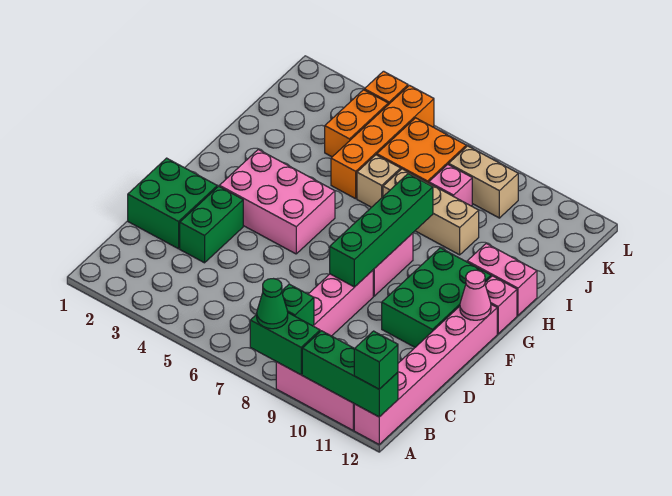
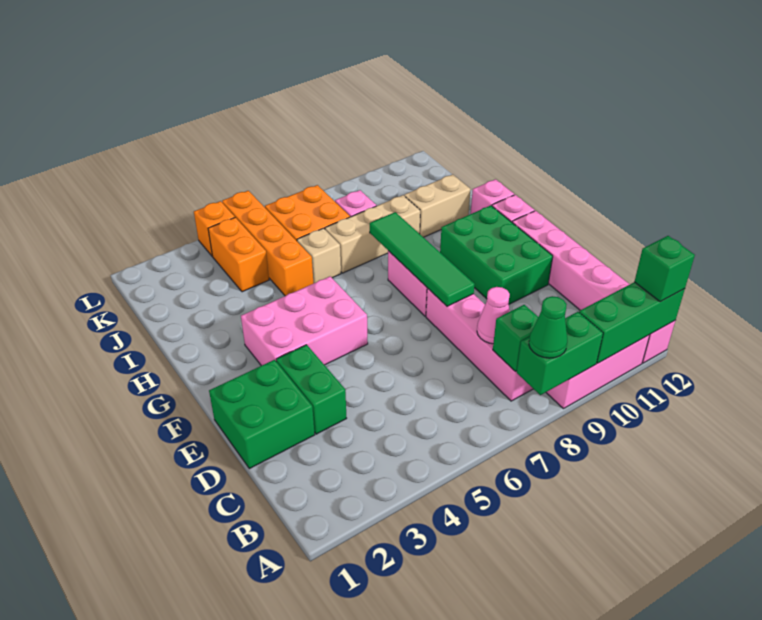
green 1x4 brick [330,174,433,287] -> green 1x4 tile [370,212,475,306]
pink 1x1 cone [460,270,491,320] -> pink 1x1 cone moved to [477,287,510,344]
pink 1x2 brick [467,243,537,315] -> pink 1x1 brick [471,179,514,214]
tan 1x2 brick [449,146,518,218] -> tan 1x2 brick moved to [404,174,471,237]

